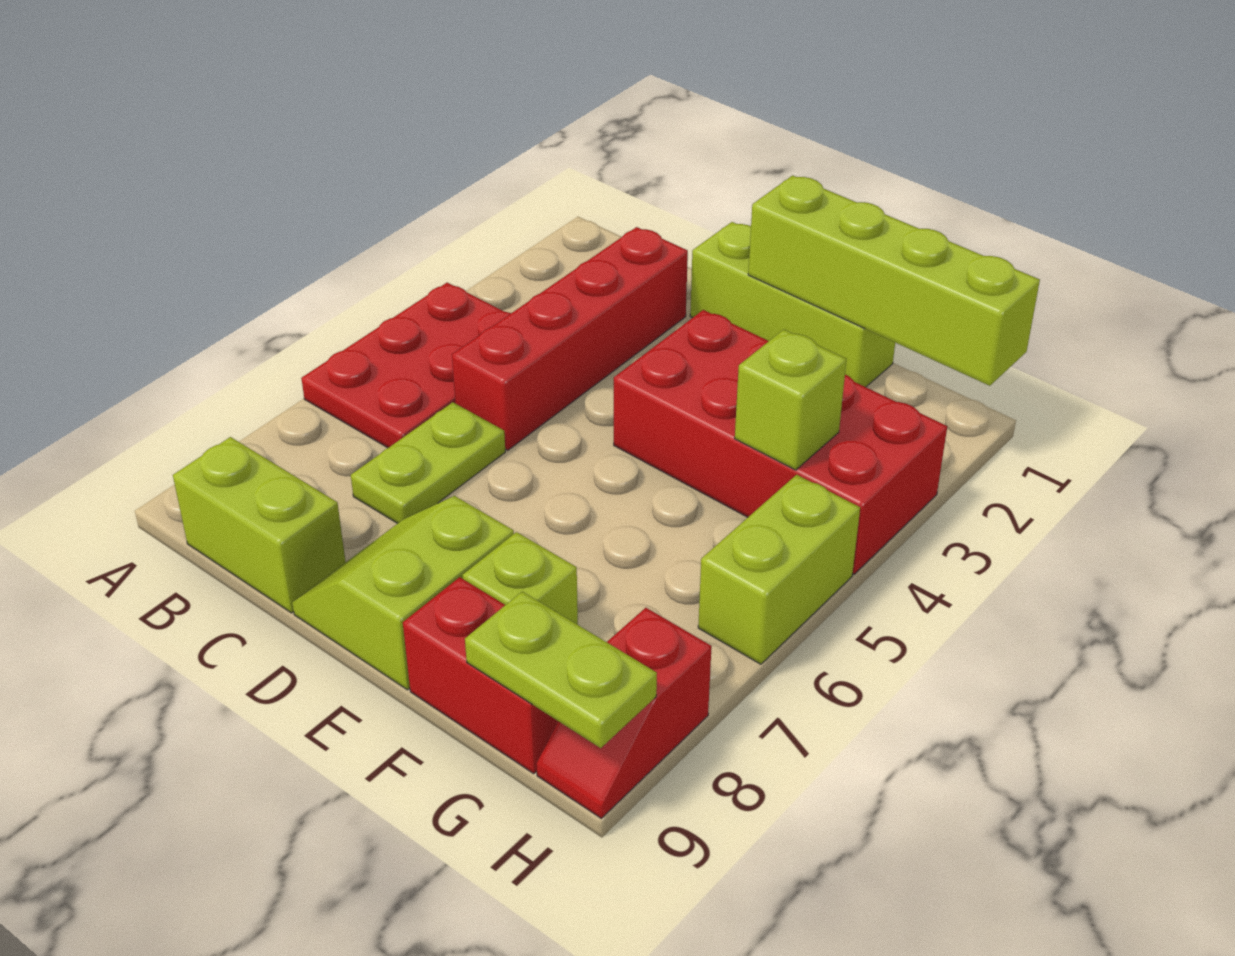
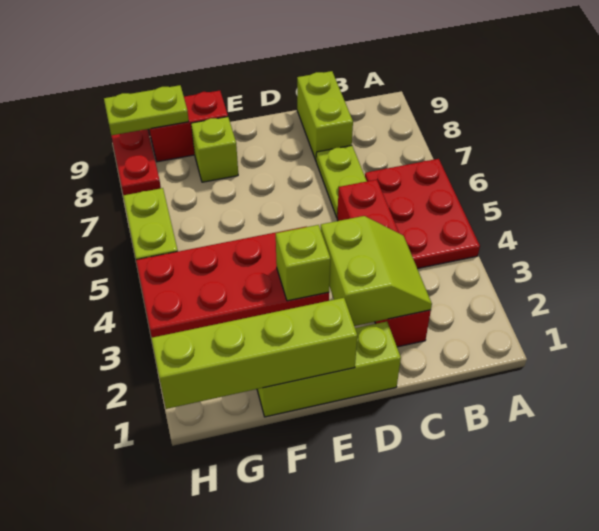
lime 1x2 brick [173,437,346,613] -> lime 1x2 brick turned to [297,71,353,160]
lime 2x2 slope [292,496,514,690] -> lime 2x2 slope moved to [321,216,432,326]
lime 1x1 brick [735,330,846,470] -> lime 1x1 brick moved to [276,225,330,301]
red 1x2 slope [536,608,712,818] -> red 1x2 plate [111,129,161,195]

